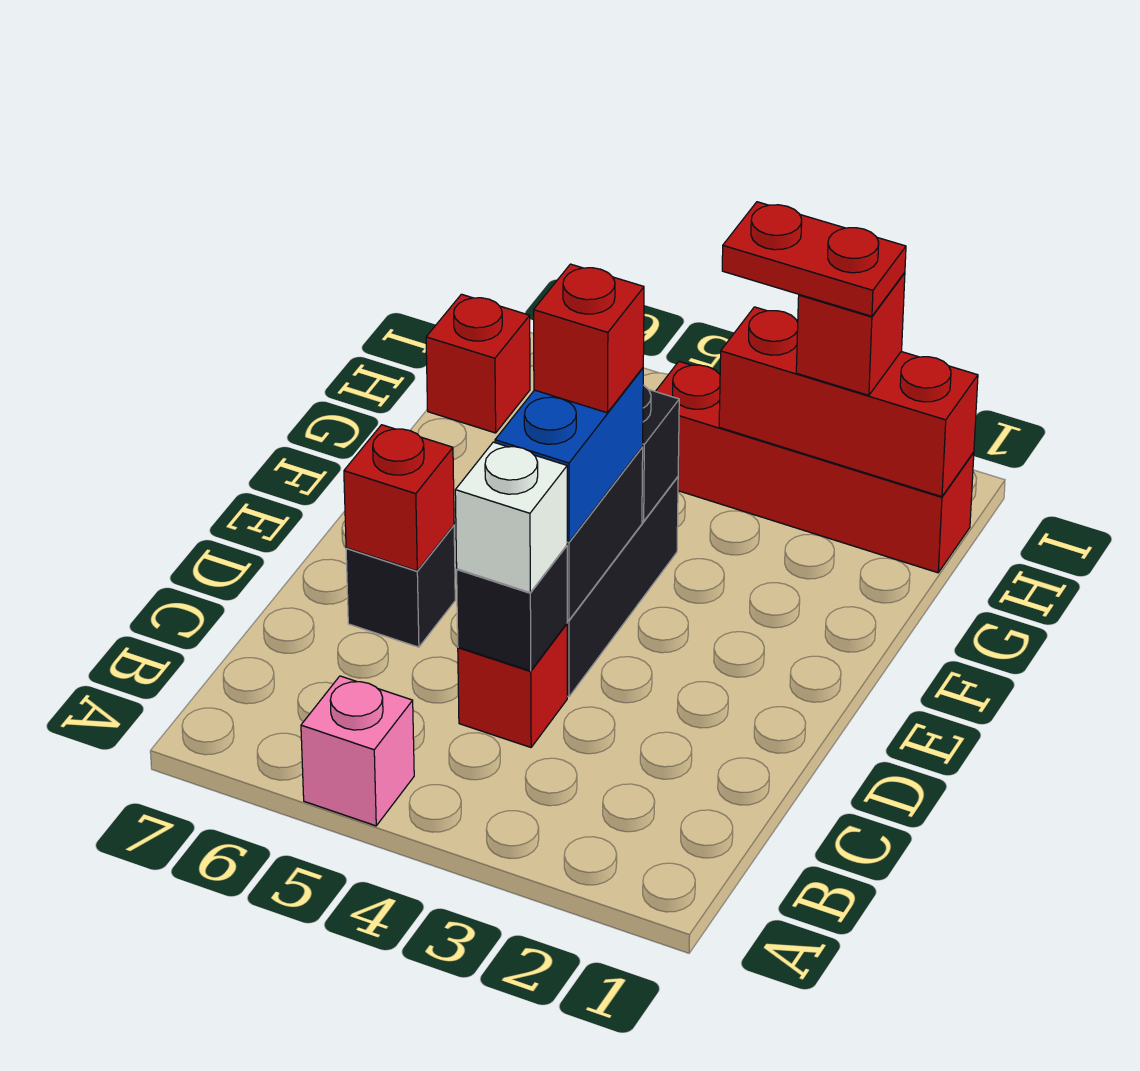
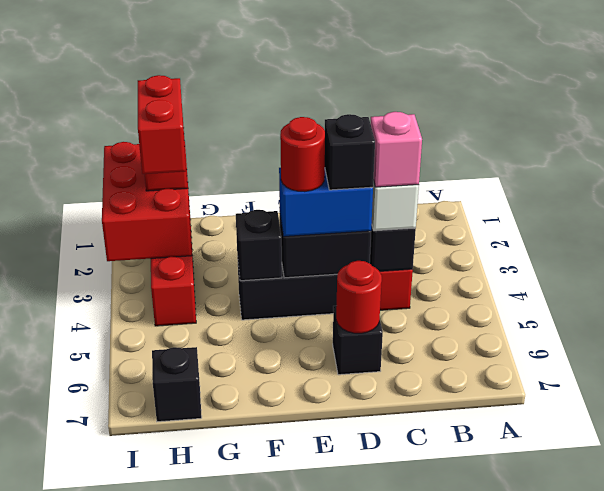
pink 1x1 brick [301,676,414,826] -> pink 1x1 brick moved to [371,112,422,187]
none -> black 1x1 brick [325,114,375,190]
red 1x1 brick [344,425,454,571] -> red 1x1 round brick [336,261,382,333]
red 1x1 brick [534,264,644,413] -> red 1x1 round brick [280,117,325,192]
red 1x3 brick [719,307,978,497] -> red 2x3 brick [102,142,192,261]
red 1x2 plate [722,202,906,316] -> red 1x2 brick [138,75,186,174]
red 1x1 brick [426,294,530,433] -> black 1x1 brick [152,347,202,422]

